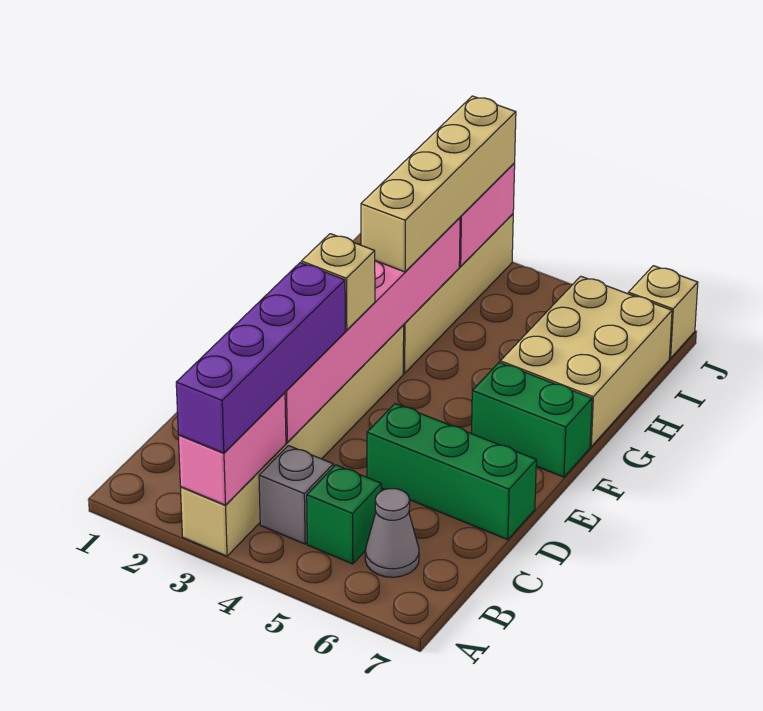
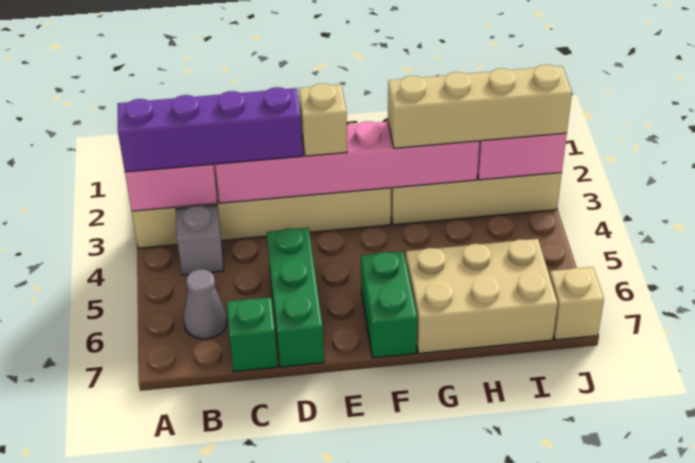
green 1x1 brick [307,465,381,564] -> green 1x1 brick moved to [227,298,278,372]

